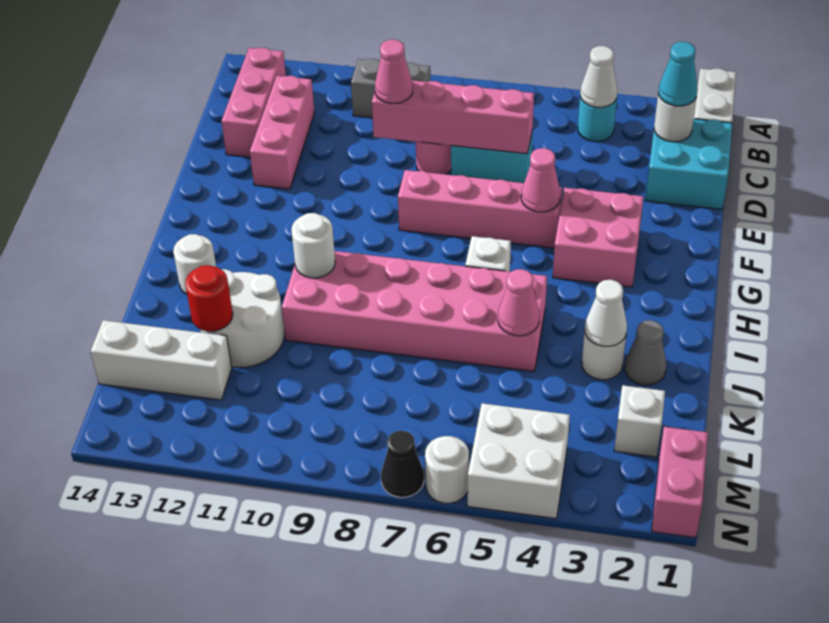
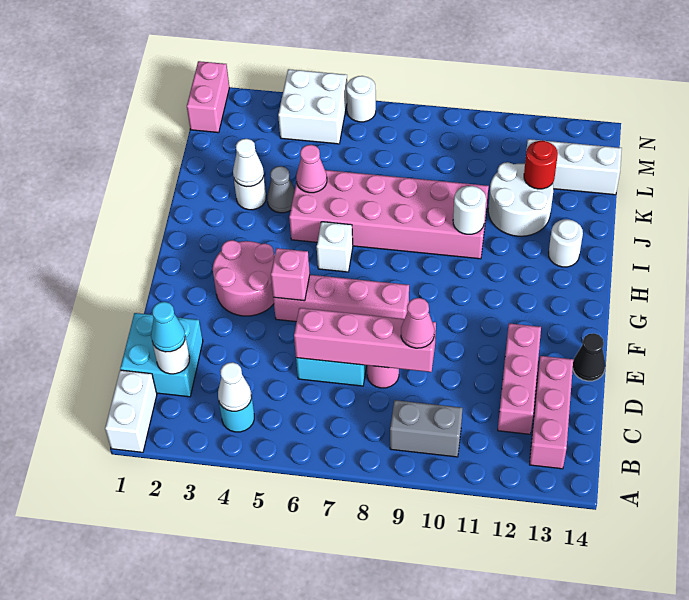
pink 2x2 brick [553,188,643,287] -> pink 2x2 round brick [213,240,275,316]
pink 1x1 cone [521,148,560,212] -> pink 1x1 brick [271,248,310,301]
grey 1x1 cone [625,320,666,385] -> grey 1x1 cone moved to [267,166,295,213]
white 1x1 brick [614,385,665,457] -> none
black 1x1 cone [381,431,424,497] -> black 1x1 cone moved to [573,333,606,381]

